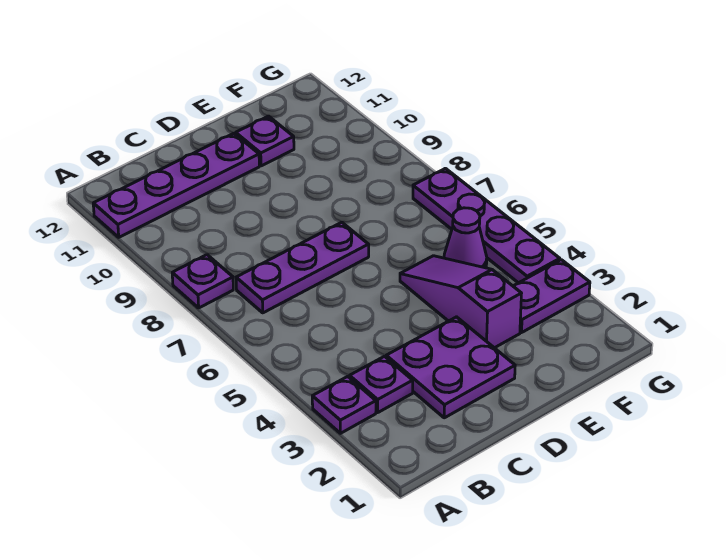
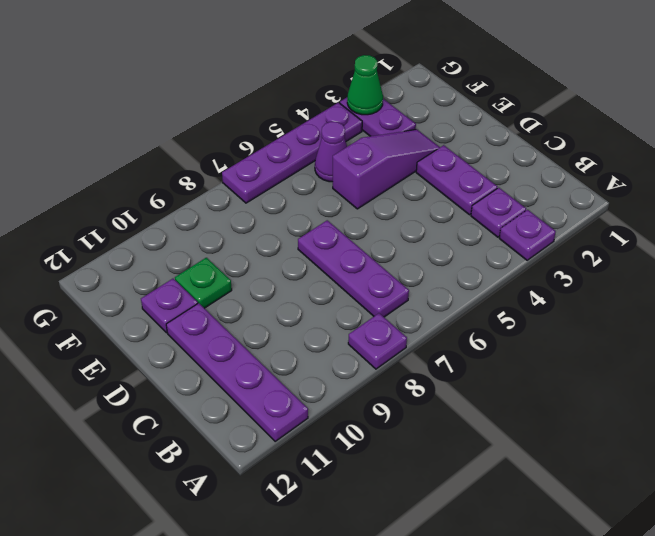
purple 2x2 plate [386,317,515,418] -> purple 1x2 plate [416,145,497,215]
purple 1x3 slope [400,256,522,348] -> purple 1x3 slope turned to [333,129,440,209]
none -> green 1x1 plate [175,258,232,308]
none -> green 1x1 cone [347,55,383,115]

